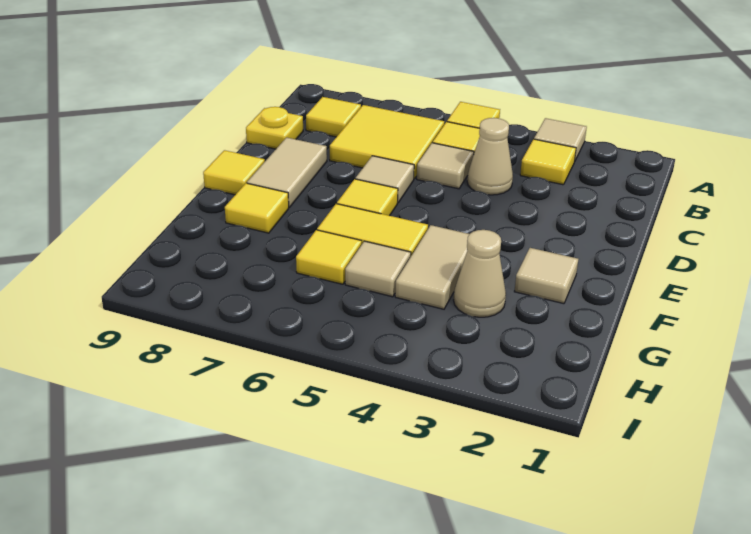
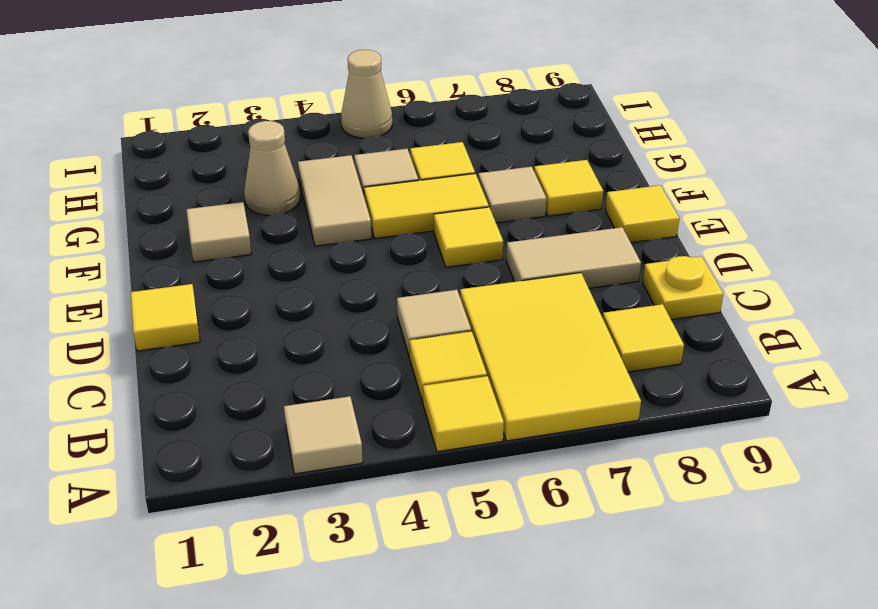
yellow 1x1 tile [520,139,576,185] -> yellow 1x1 tile moved to [131,284,200,351]
yellow 2x2 tile [330,105,444,179] -> yellow 2x3 tile [460,273,641,441]
tan 1x1 cone [467,118,513,195] -> tan 1x1 cone moved to [341,50,392,138]
tan 1x1 tile [355,156,414,203] -> tan 1x1 tile moved to [478,167,546,223]
tan 1x2 tile [247,138,327,207] -> tan 1x2 tile turned to [506,227,641,288]

